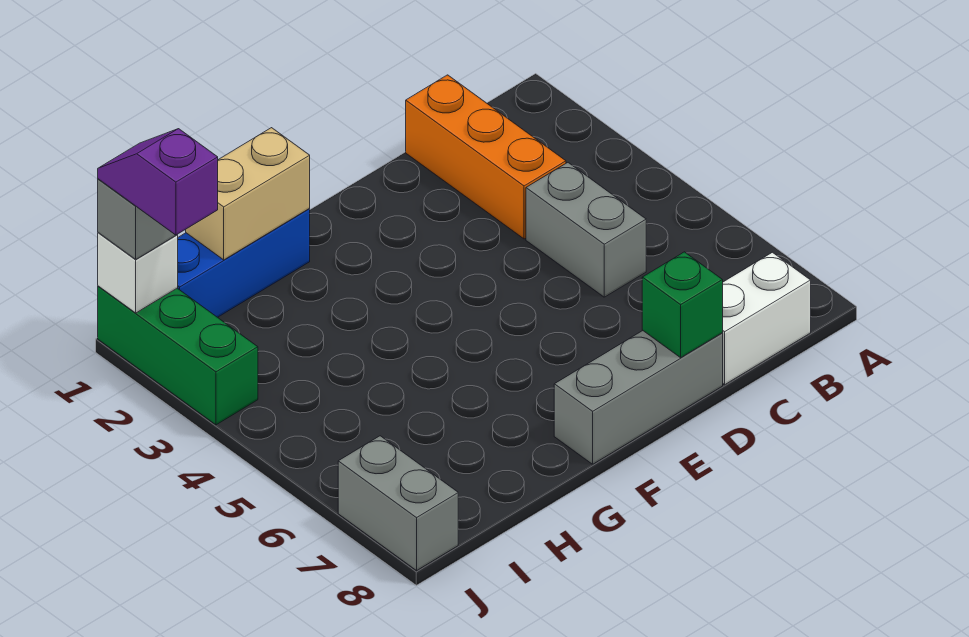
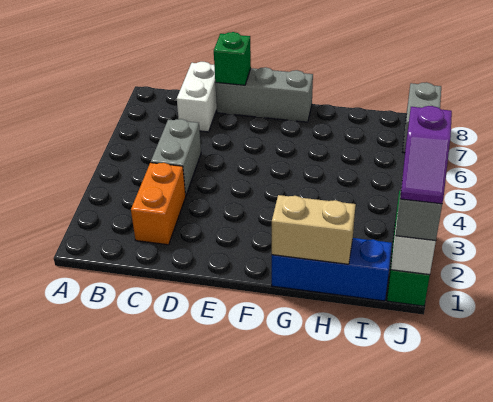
white 1x2 brick [723,252,811,385] -> white 1x2 brick turned to [177,62,217,132]
orange 1x3 brick [406,75,566,239] -> orange 1x2 brick [131,163,186,245]

